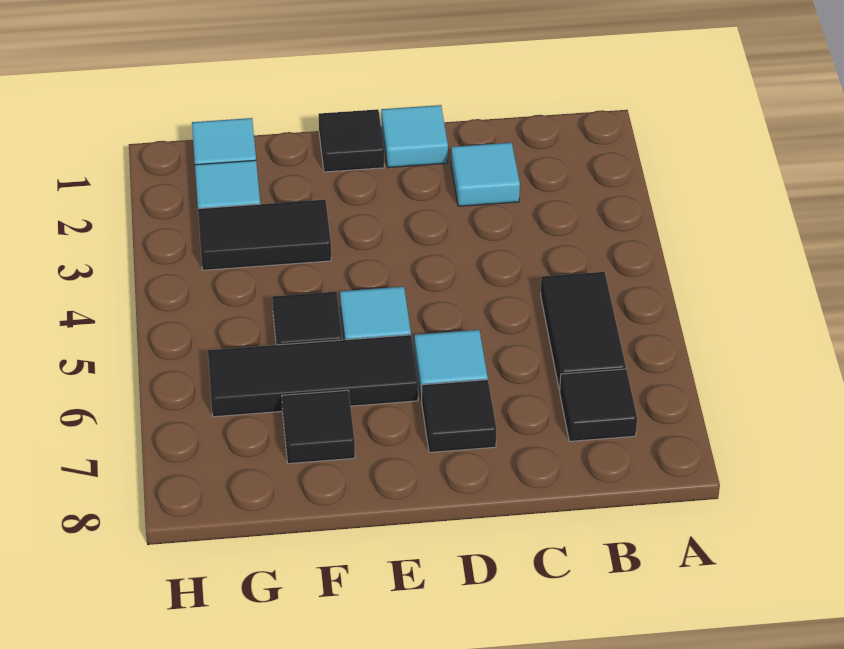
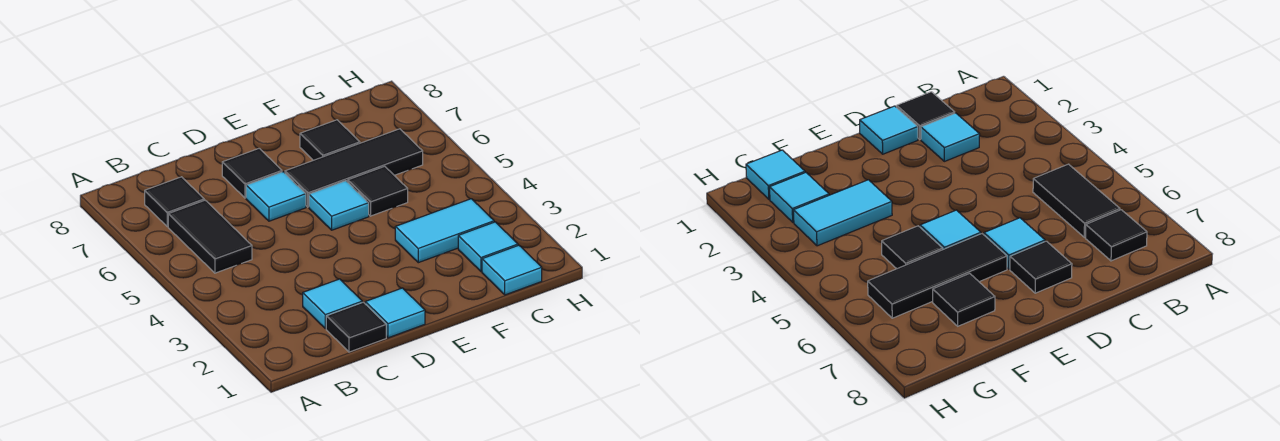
black 1x1 tile [319,109,384,172] -> black 1x1 tile moved to [326,302,386,352]
black 1x2 tile [198,200,331,270] -> cyan 1x2 tile [395,199,494,263]

